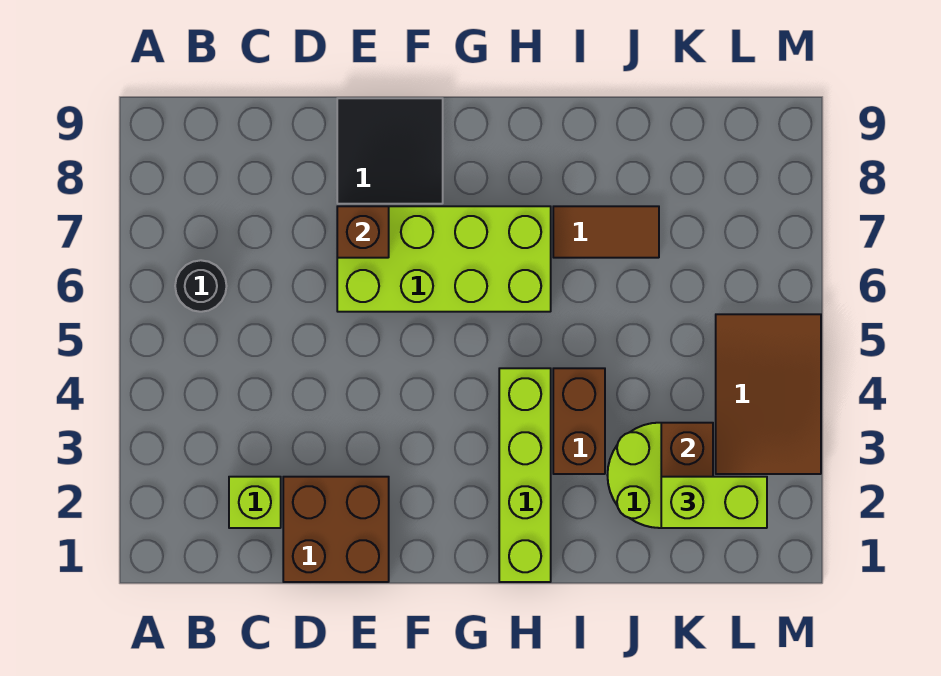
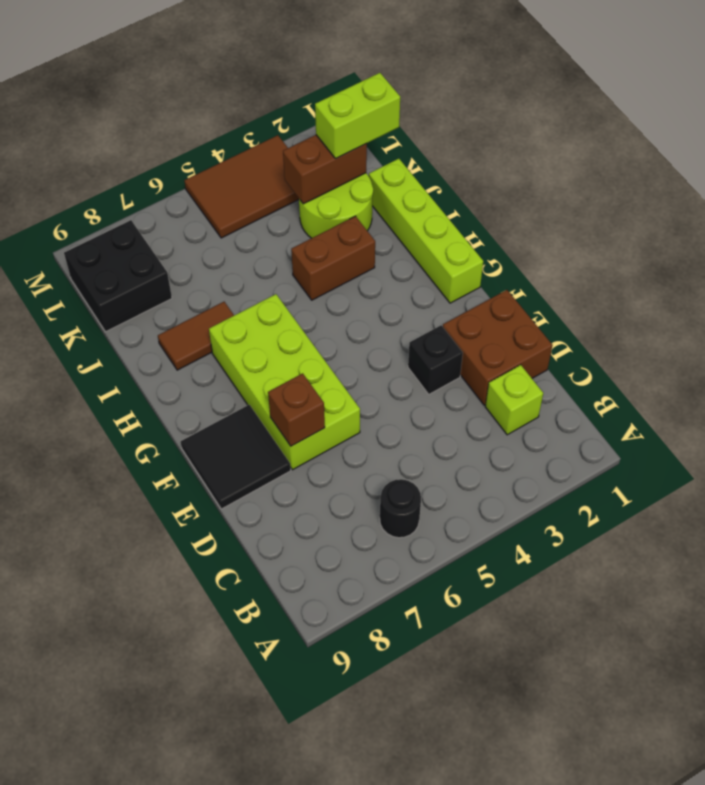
none -> black 1x1 brick [408,325,463,394]
lime 1x4 brick [499,368,551,582] -> lime 1x4 brick turned to [369,159,483,303]
brown 1x2 tile [553,206,659,258] -> brown 1x2 tile turned to [158,302,234,370]
lime 1x2 brick [661,477,767,528] -> lime 1x2 brick turned to [315,73,400,159]
none -> black 2x2 brick [64,220,172,332]

